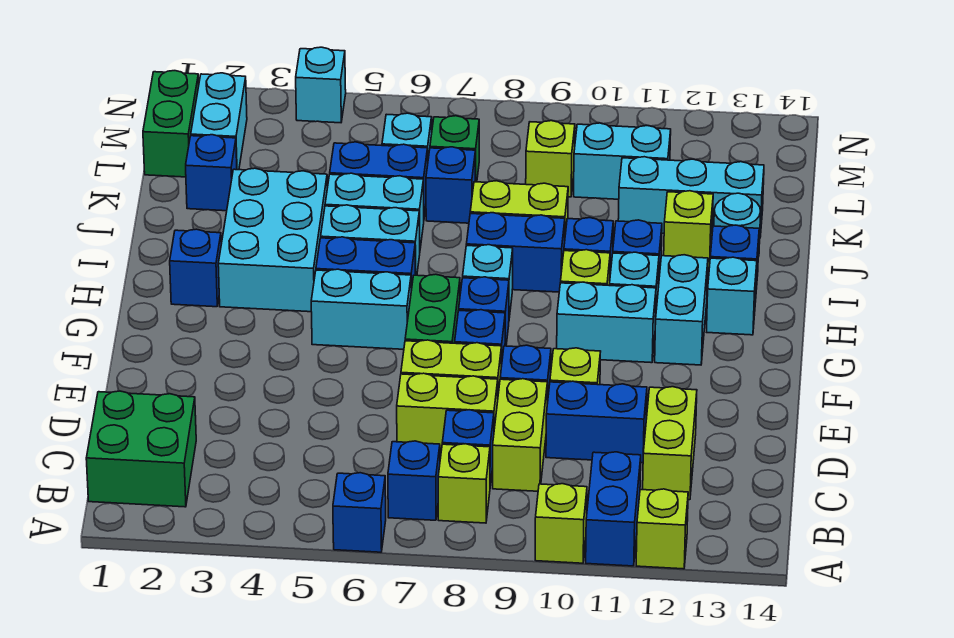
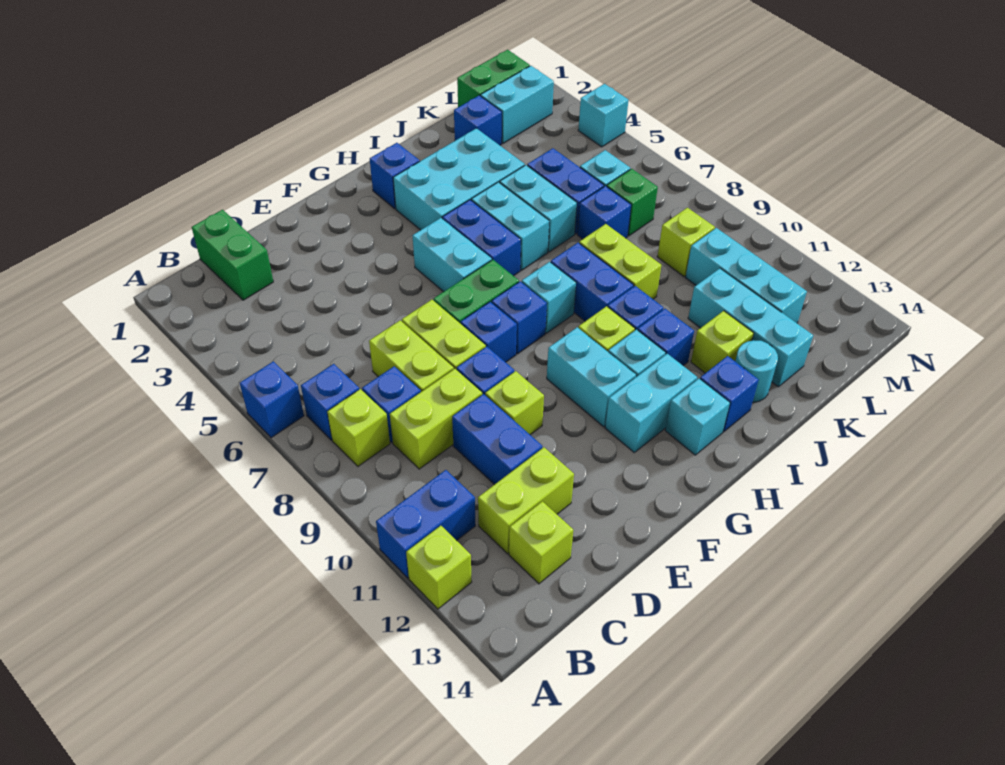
lime 1x1 brick [535,484,587,563] -> lime 1x1 brick moved to [509,501,573,584]
green 2x2 brick [86,391,196,507] -> green 1x2 brick [192,210,273,300]
cyan 1x2 brick [574,123,671,199] -> cyan 1x3 brick [685,228,807,323]

